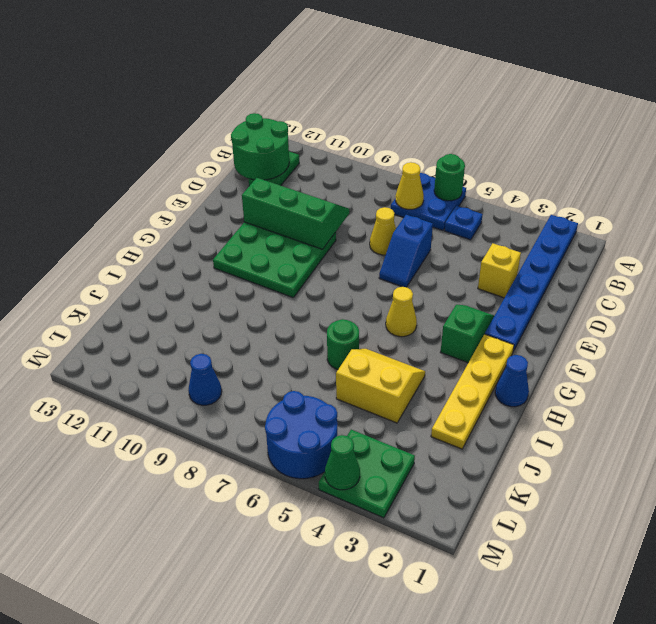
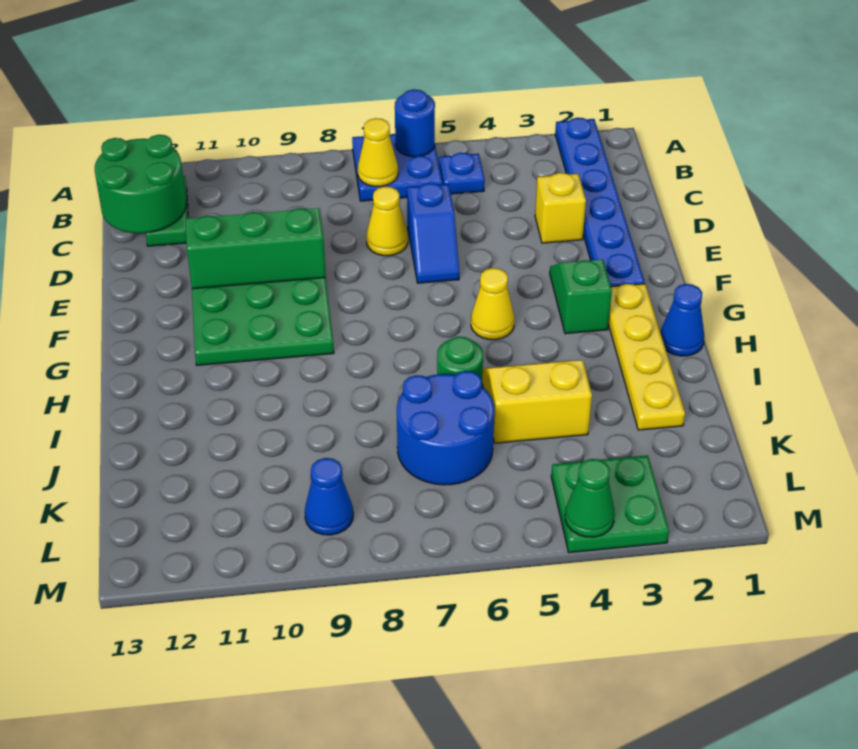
green 1x1 round brick [434,154,465,201] -> blue 1x1 round brick [395,89,435,157]
blue 2x2 round brick [265,391,337,479] -> blue 2x2 round brick moved to [397,371,494,485]

